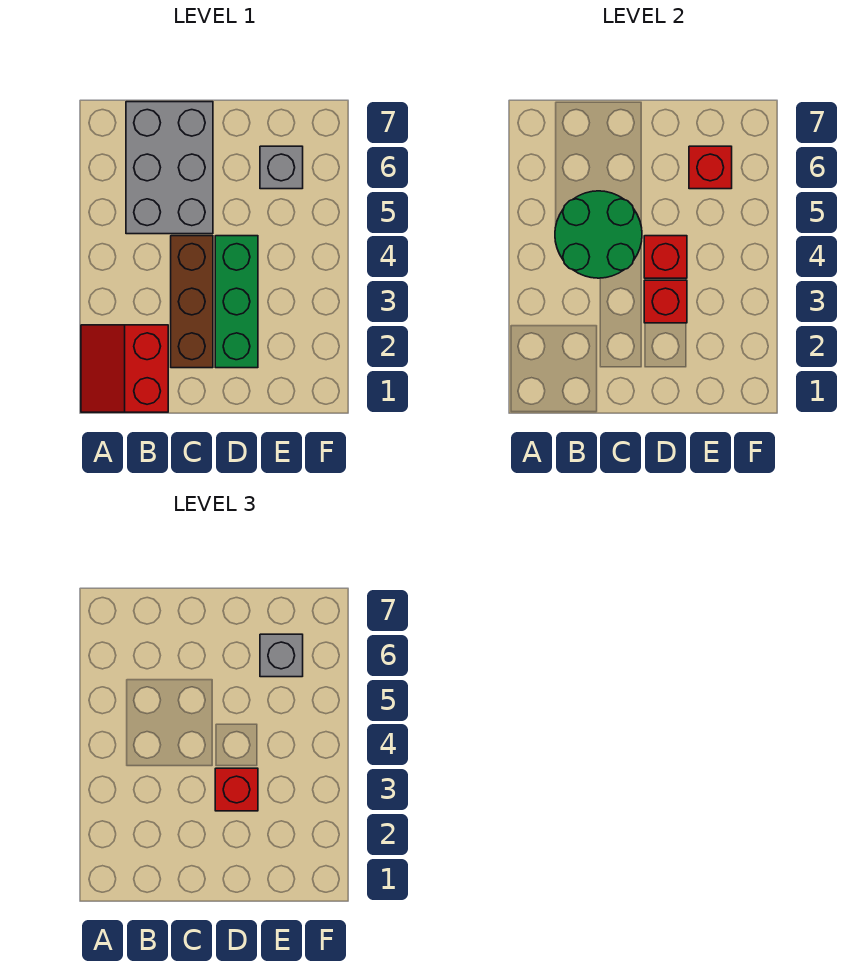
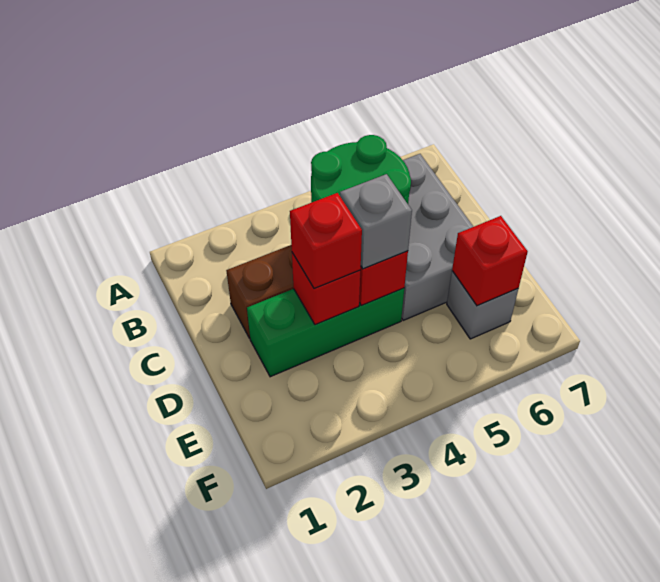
red 2x2 slope [81,325,168,412] -> none
grey 2x3 brick [126,102,213,234] -> grey 2x3 brick turned to [402,154,473,320]
grey 1x1 brick [260,634,303,677] -> grey 1x1 brick moved to [340,174,412,269]

